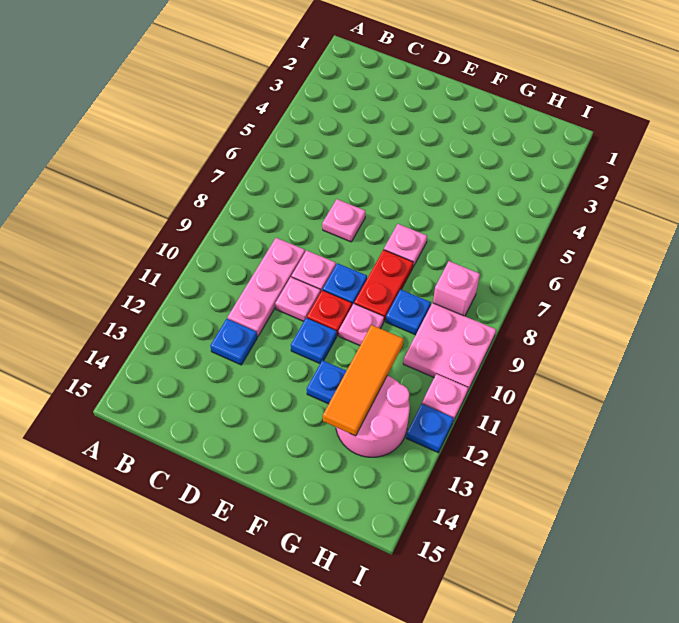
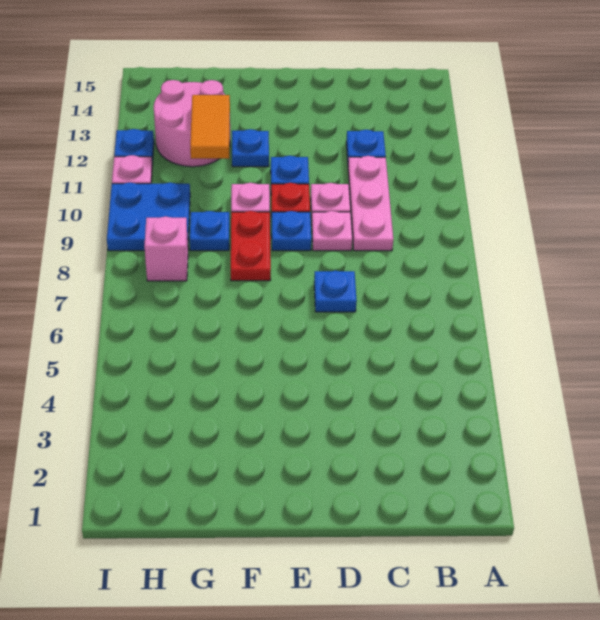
pink 1x1 plate [322,199,365,242] -> blue 1x1 plate [314,271,357,312]
pink 1x1 plate [384,224,427,267] -> none
orange 1x3 tile [323,325,404,436] -> orange 1x2 tile [190,95,230,159]
pink 2x2 plate [403,303,496,390] -> blue 2x2 plate [107,182,190,251]

